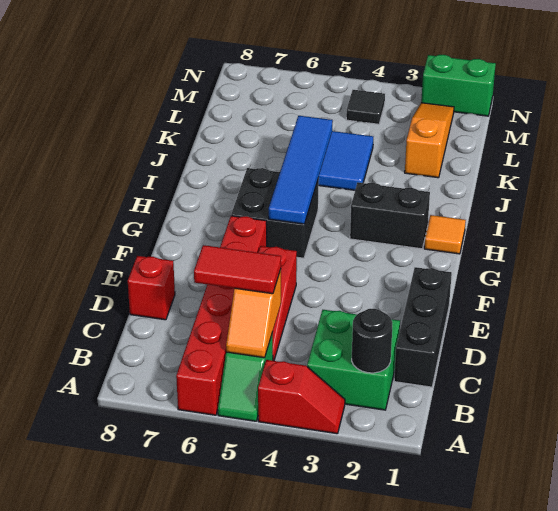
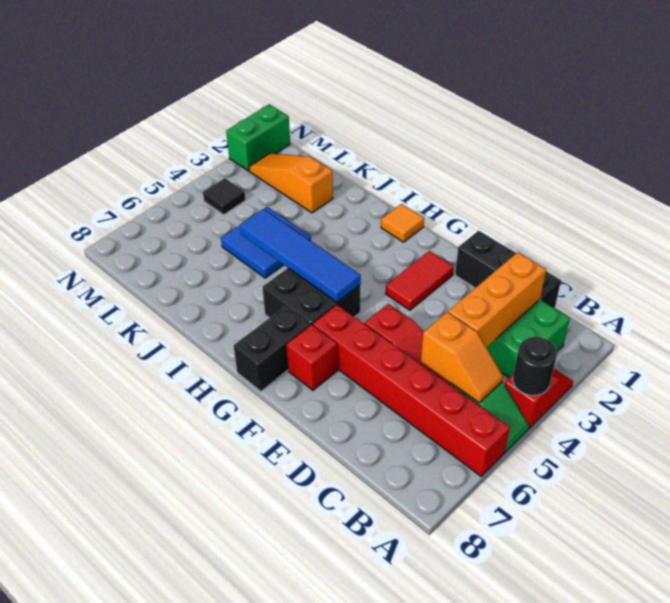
black 1x1 round brick [352,309,392,373] -> black 1x1 round brick moved to [513,337,557,396]
none -> orange 1x3 brick [448,252,546,347]
red 1x2 tile [194,245,281,294] -> red 1x2 tile moved to [386,251,454,310]
red 1x1 brick [128,256,175,320] -> red 1x1 brick moved to [286,325,337,390]
black 1x2 brick [350,182,430,249] -> black 1x2 brick moved to [234,306,310,392]

